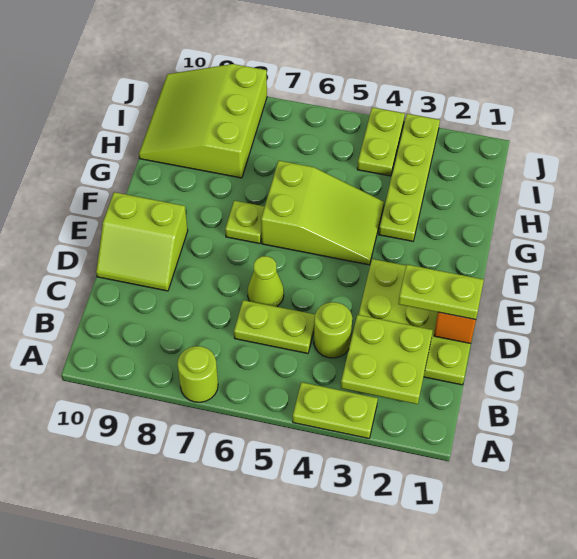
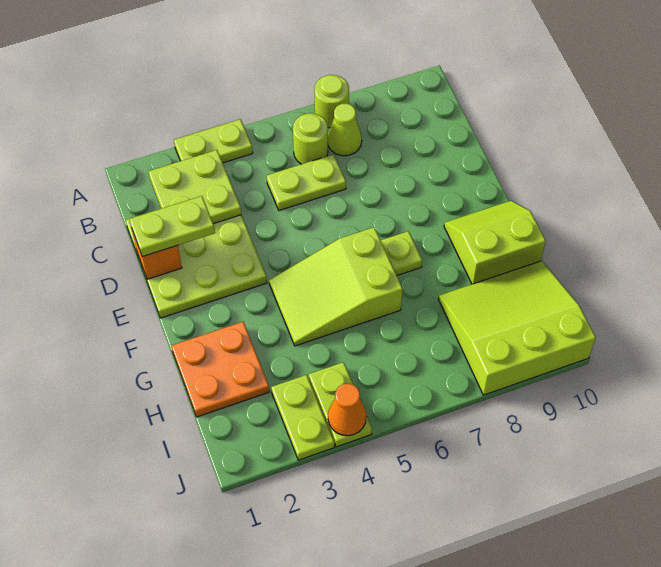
lime 1x1 round brick [314,302,352,358] -> lime 1x1 round brick moved to [293,113,328,164]
lime 1x1 cone [248,256,284,307] -> lime 1x1 cone moved to [328,103,362,156]
lime 2x2 slope [96,192,188,291] -> lime 2x2 slope moved to [444,201,546,284]
none -> orange 2x2 plate [171,322,269,417]
lime 1x4 plate [379,114,440,241] -> lime 1x2 plate [271,375,334,460]
lime 3x3 slope [139,64,267,178] -> lime 3x3 slope turned to [438,261,596,395]
none -> orange 1x1 cone [328,383,366,436]

